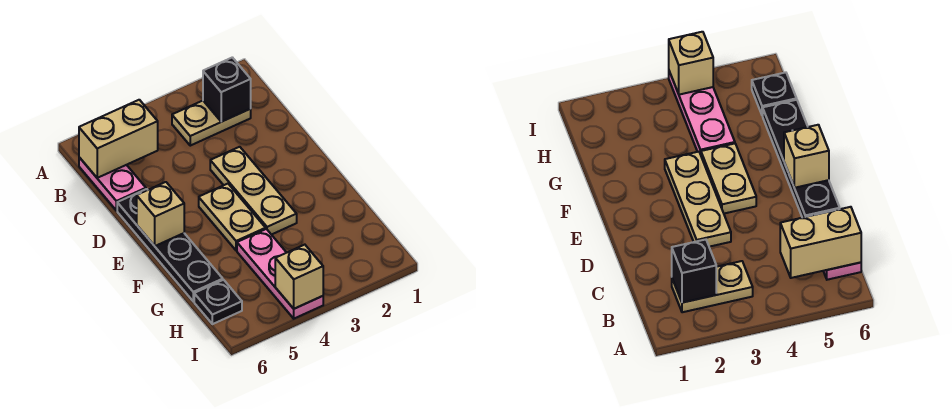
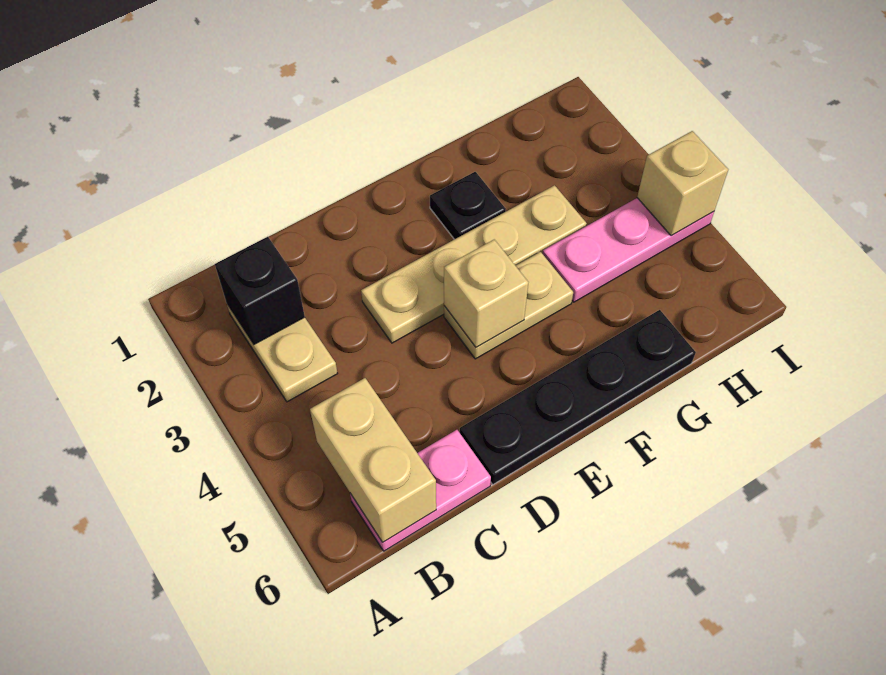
tan 1x3 plate [210,147,297,235] -> tan 1x4 plate [361,185,587,343]
tan 1x1 brick [137,182,184,246] -> tan 1x1 brick moved to [444,240,528,347]
black 1x1 plate [194,280,242,324] -> black 1x1 plate moved to [430,172,506,239]

